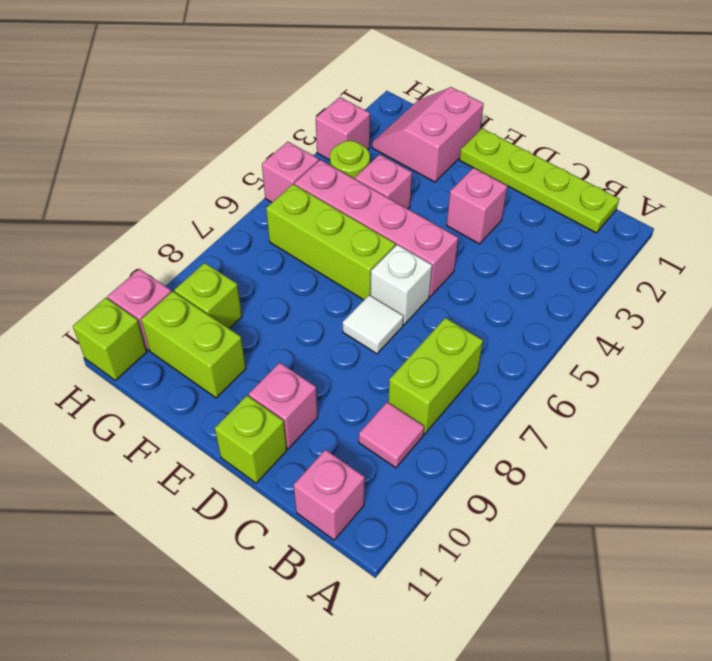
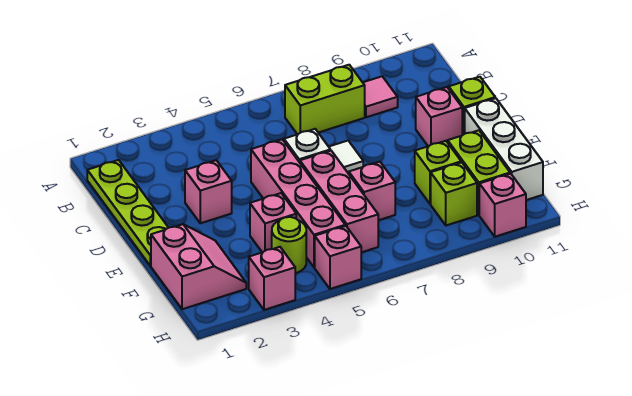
pink 1x1 brick [294,450,365,540] -> pink 1x1 brick moved to [349,162,395,220]
lime 1x3 brick [266,184,395,300] -> pink 1x3 brick [300,151,378,252]
none -> white 1x3 brick [465,98,543,200]
pink 2x2 slope [372,87,483,182] -> pink 2x2 slope turned to [151,224,246,309]
lime 1x1 brick [73,298,147,380] -> lime 1x1 brick moved to [415,141,461,204]

